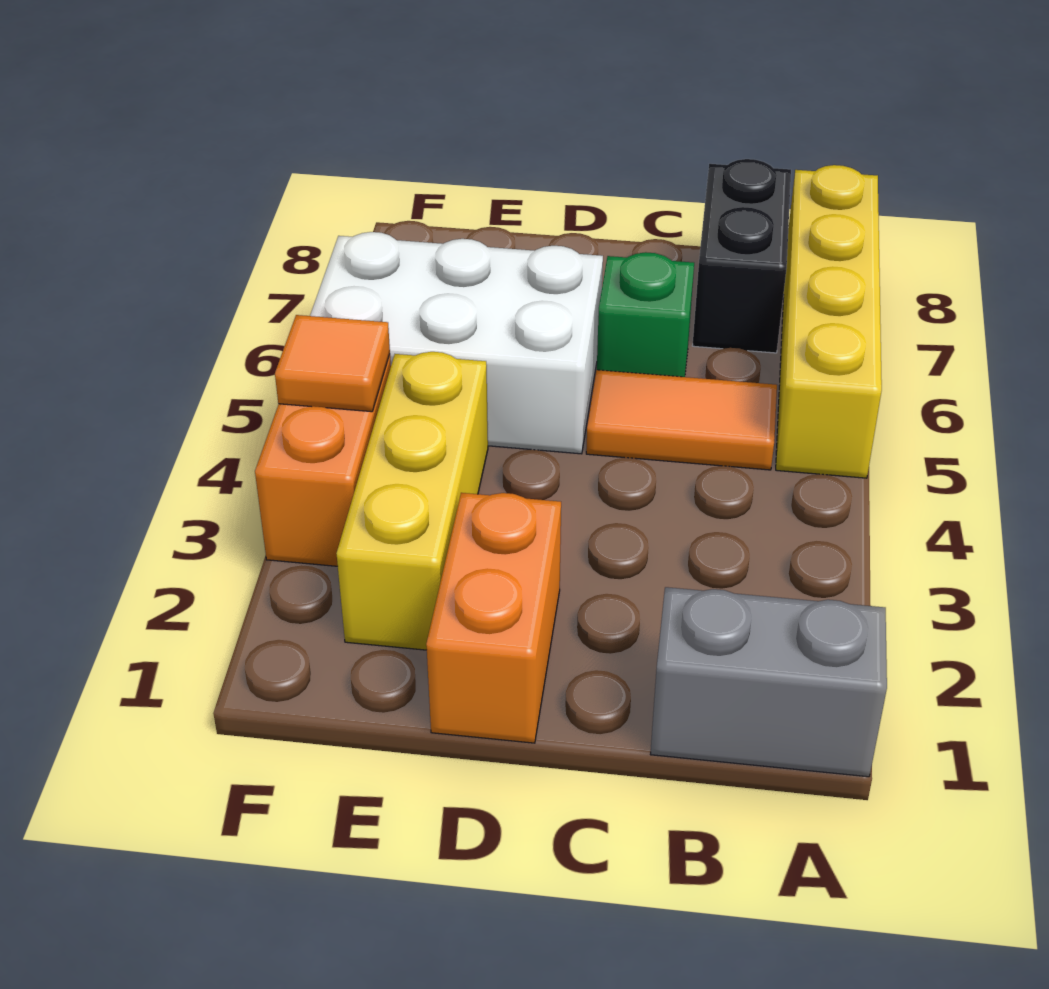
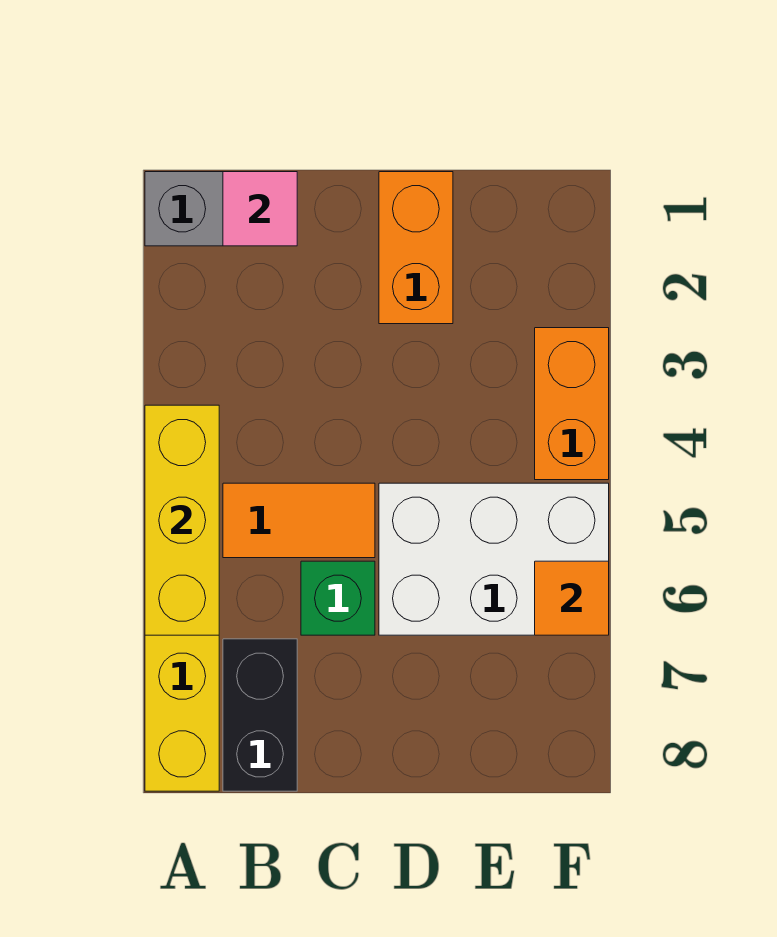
none -> pink 1x1 tile [223,172,297,246]
yellow 1x3 brick [336,352,488,650] -> yellow 1x3 brick moved to [145,405,219,635]
orange 1x1 tile [275,315,390,412] -> orange 1x1 tile moved to [535,561,609,635]

